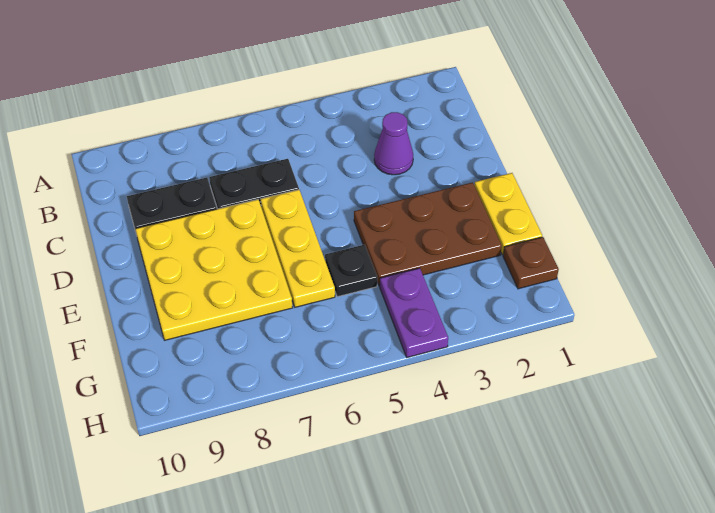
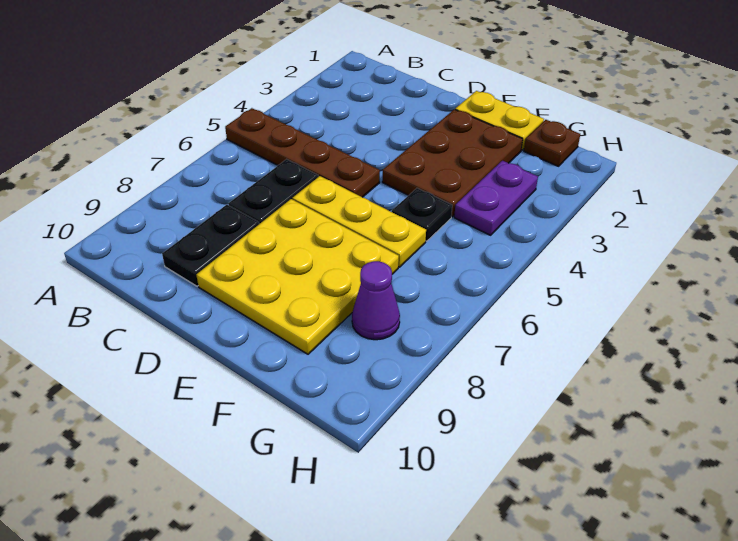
none -> brown 1x4 plate [225,108,380,197]
purple 1x1 cone [374,112,413,175] -> purple 1x1 cone moved to [352,261,400,340]
purple 1x2 plate [380,268,448,357] -> purple 1x2 plate turned to [454,161,538,235]

